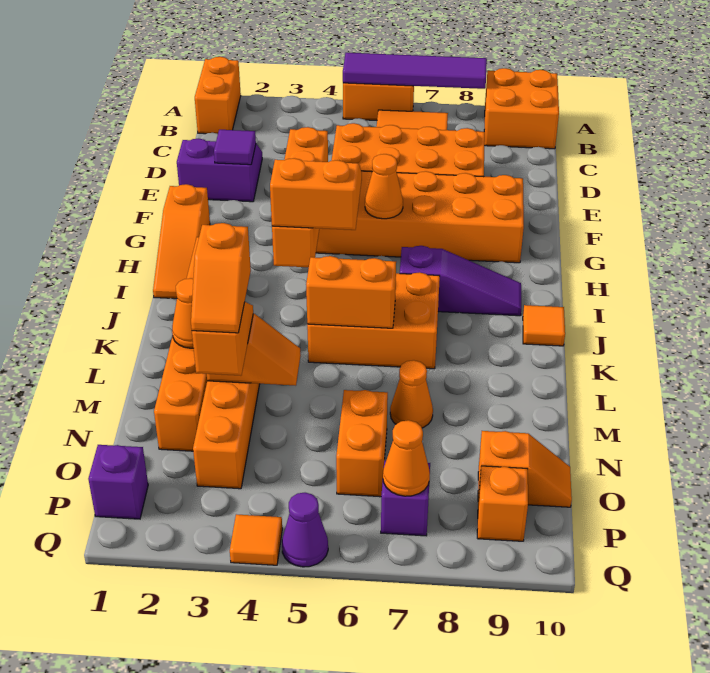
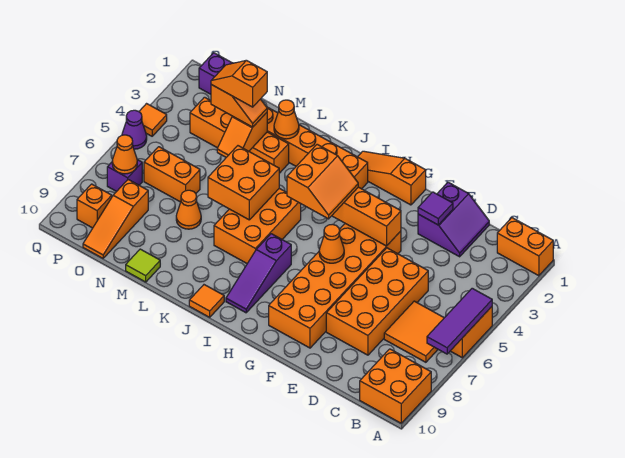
purple 1x4 tile [343,53,487,89] -> purple 1x3 tile [427,288,492,354]
orange 1x2 brick [306,256,396,328] -> orange 2x2 brick [208,146,279,220]
none -> lime 1x1 tile [126,249,160,282]
orange 1x2 slope [478,431,572,507] -> orange 1x3 slope [83,180,148,258]

